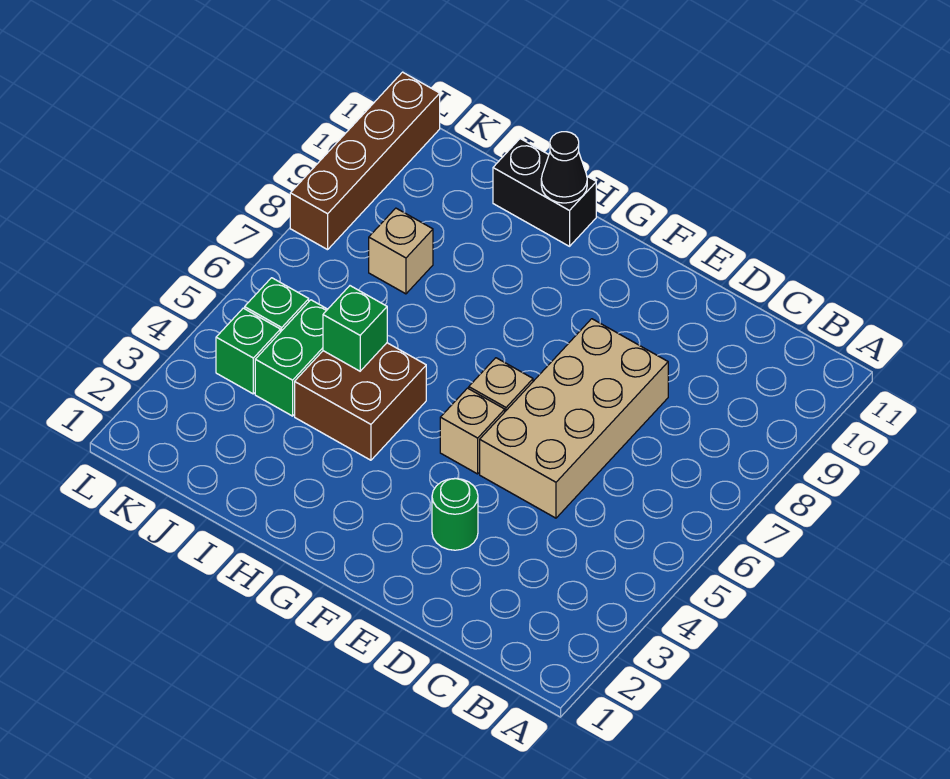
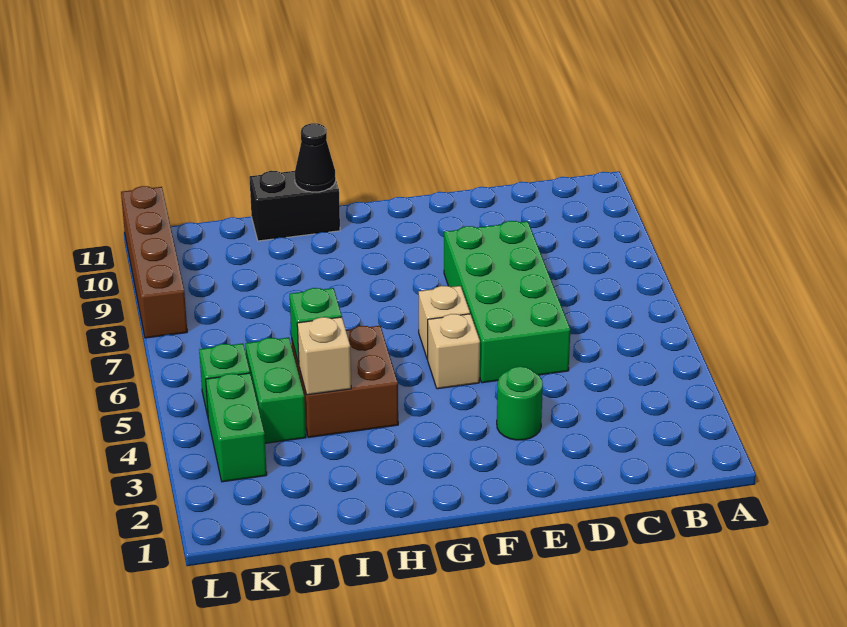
tan 2x4 brick [480,319,668,518] -> green 2x4 brick [444,221,570,383]
tan 1x1 brick [369,208,433,294] -> tan 1x1 brick moved to [297,317,351,395]
green 1x1 brick [216,308,280,394] -> green 1x2 brick [206,373,267,482]

